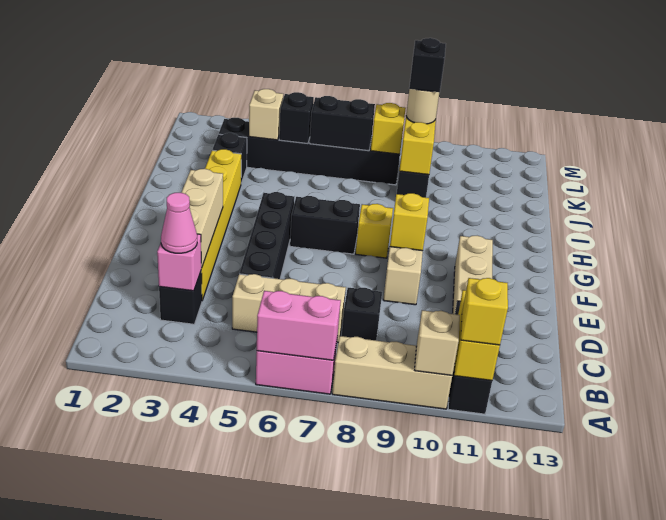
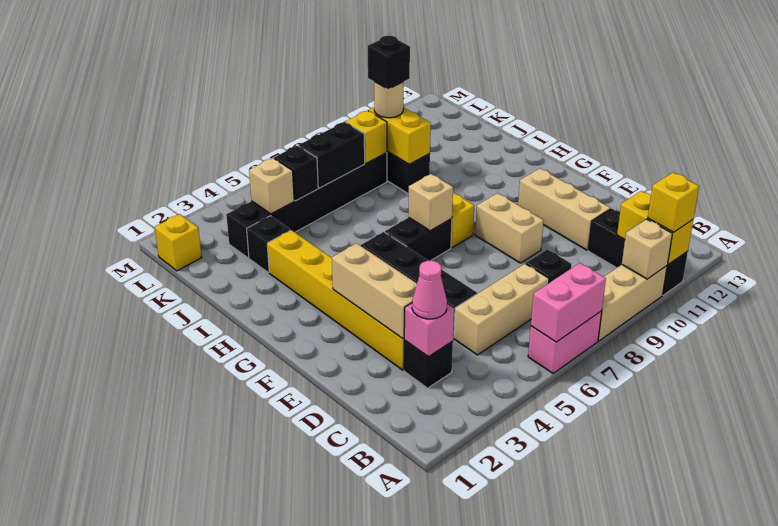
yellow 1x1 brick [390,193,429,251] -> yellow 1x1 brick moved to [155,214,202,271]
none -> tan 1x1 brick [408,174,453,231]

